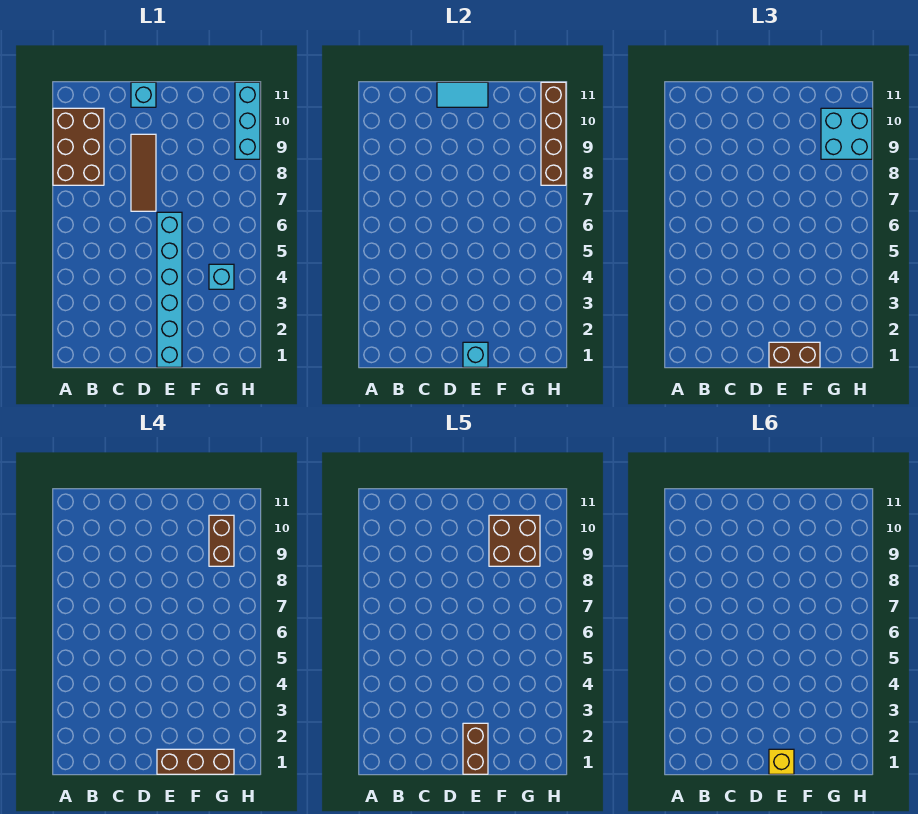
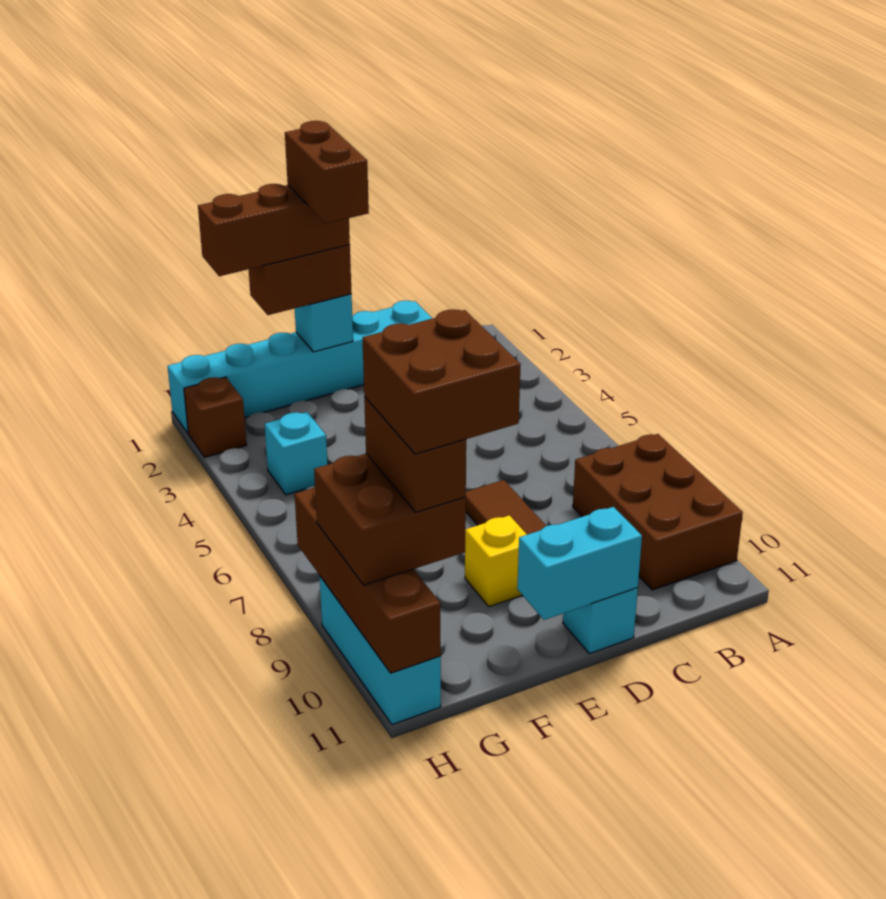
cyan 1x2 tile [437,82,488,107] -> cyan 1x2 brick [517,507,642,620]
cyan 1x6 brick [157,212,182,367] -> cyan 1x6 brick turned to [168,301,432,433]
yellow 1x1 brick [769,749,794,774] -> yellow 1x1 brick moved to [465,515,527,607]
cyan 2x2 brick [821,108,872,159] -> brown 2x2 brick [314,454,466,585]
none -> brown 1x1 brick [184,377,247,457]

